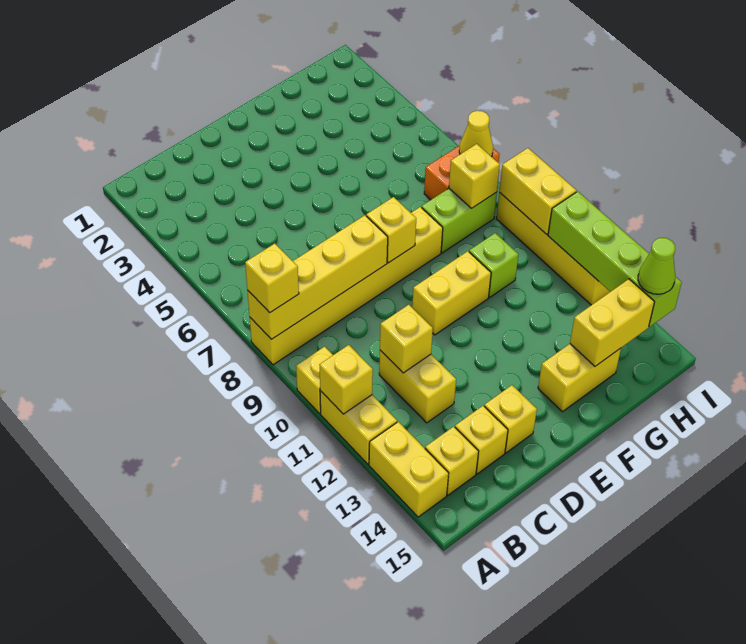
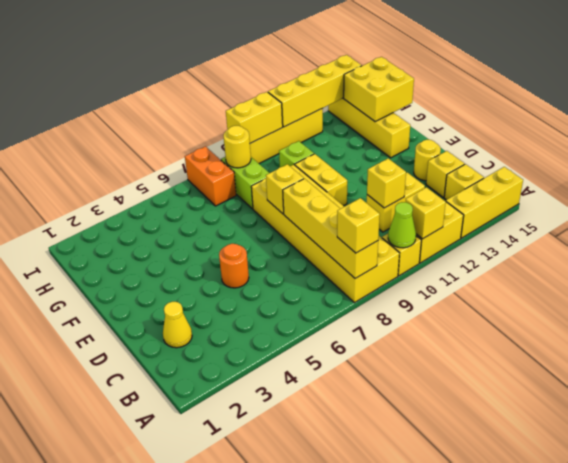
yellow 1x6 brick [250,207,443,365] -> yellow 2x6 brick [251,165,399,303]
yellow 1x2 brick [369,422,449,517] -> yellow 1x3 brick [446,167,523,238]
none -> orange 1x1 round brick [219,244,249,288]
yellow 1x1 brick [484,385,537,453] -> yellow 1x1 round brick [414,140,441,181]
yellow 1x2 brick [538,344,621,412] -> yellow 1x4 brick [328,98,410,158]
yellow 1x2 brick [570,279,654,366] -> yellow 2x2 brick [344,57,414,121]
yellow 1x1 brick [449,144,500,209] -> yellow 1x1 round brick [223,126,251,168]
yellow 1x1 cone [459,111,493,157] -> yellow 1x1 cone moved to [163,302,192,348]
lime 1x4 brick [548,191,682,327] -> yellow 1x4 brick [268,55,362,127]
lime 1x1 cone [638,238,675,294] -> lime 1x1 cone moved to [388,202,416,248]

